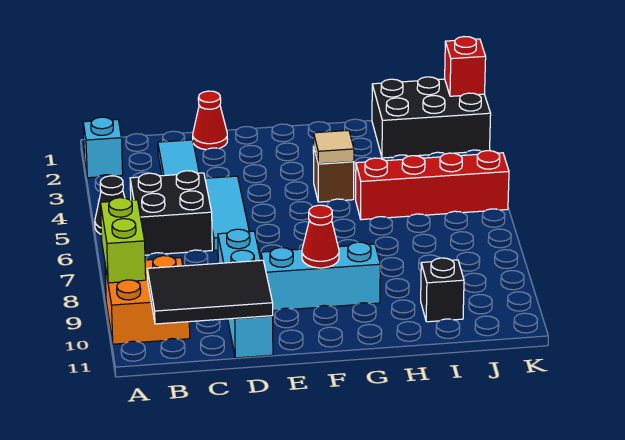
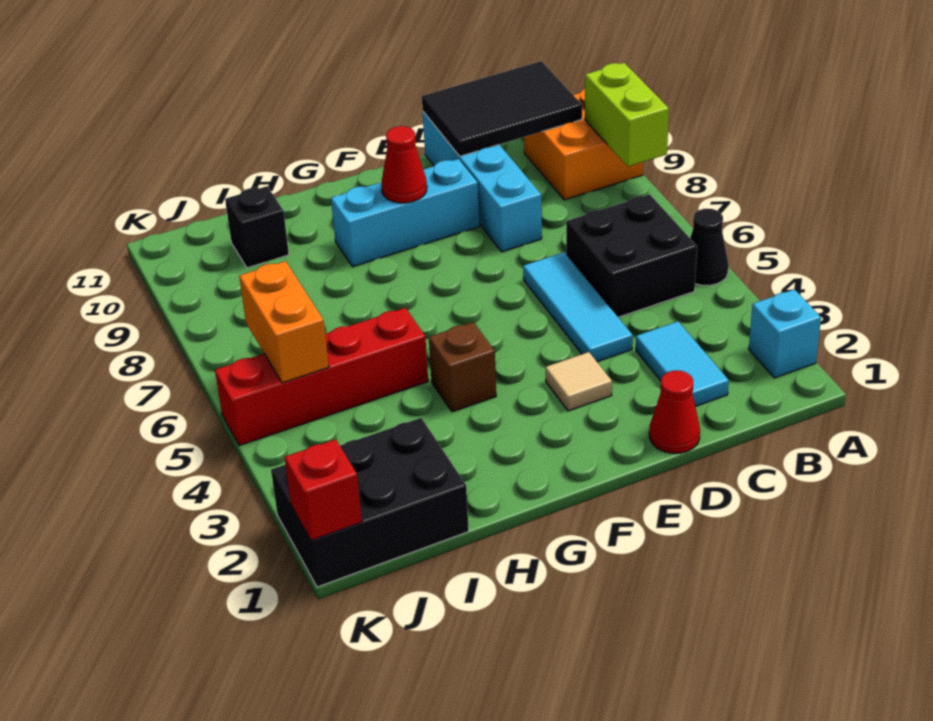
tan 1x1 tile [314,130,354,164] -> tan 1x1 tile moved to [546,352,612,411]
none -> orange 1x2 brick [239,261,329,383]

